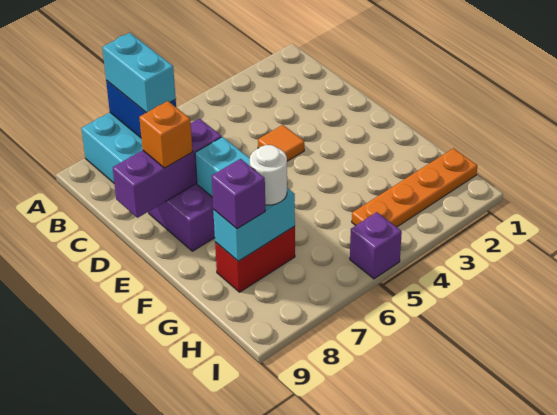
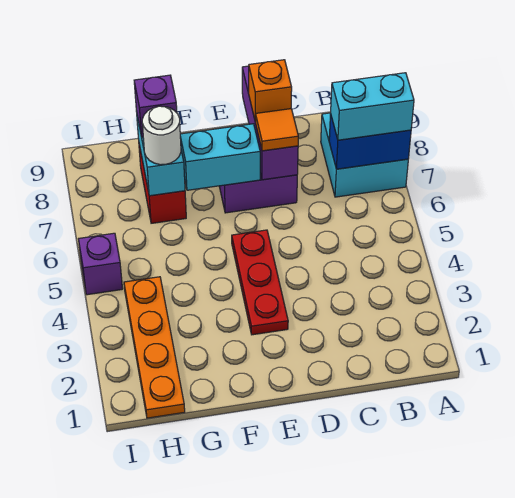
orange 1x1 tile [258,125,304,161] -> orange 1x1 tile moved to [255,109,298,151]
none -> red 1x3 plate [232,230,288,335]

